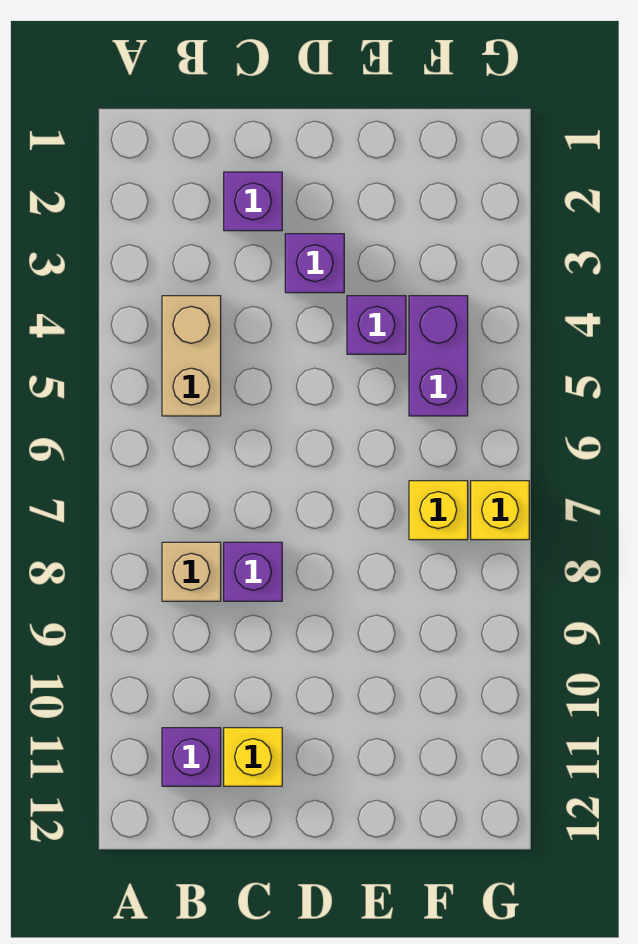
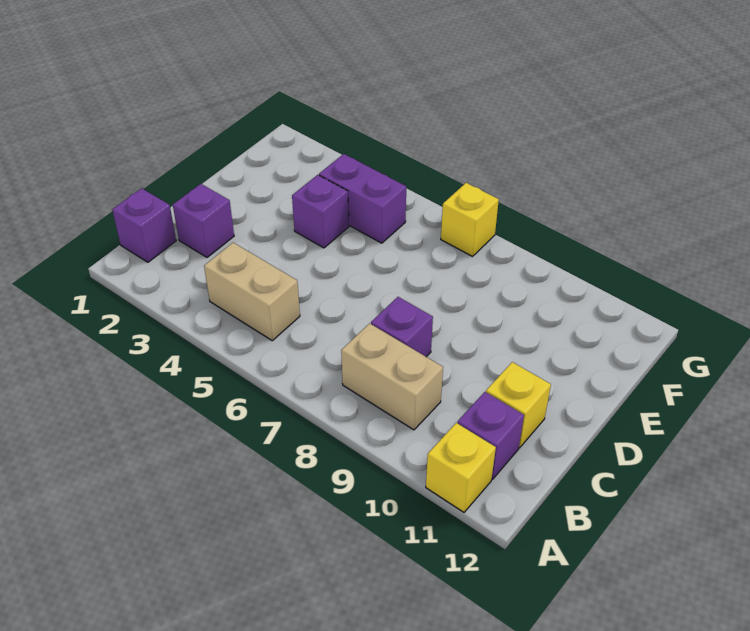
tan 1x1 brick [162,542,221,601] -> tan 1x2 brick [341,323,443,430]
purple 1x1 brick [285,234,344,293] -> purple 1x1 brick moved to [112,188,176,262]
yellow 1x1 brick [409,481,468,540] -> yellow 1x1 brick moved to [426,423,496,512]

